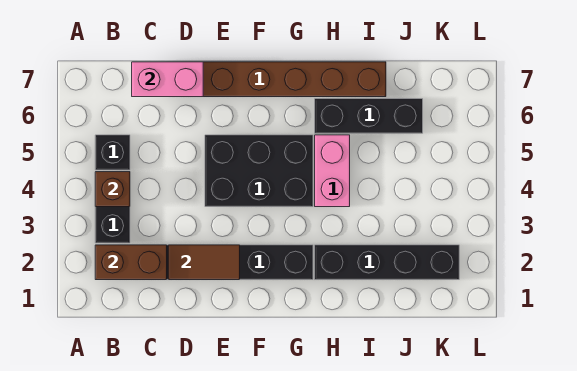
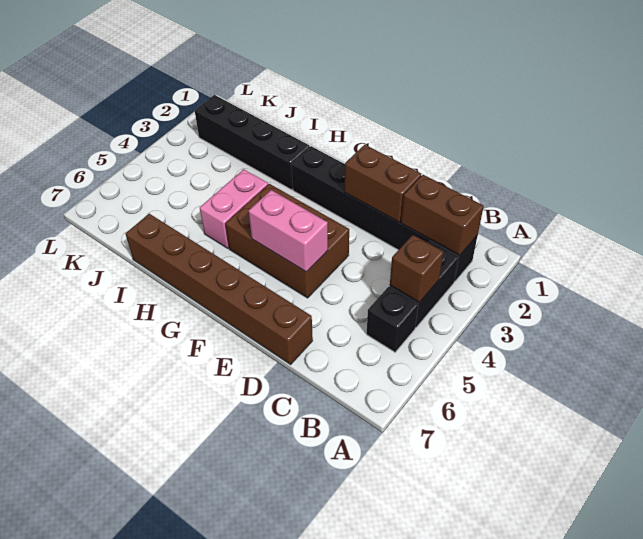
pink 1x2 brick [132,62,203,97] -> pink 1x2 brick moved to [249,190,328,272]
brown 1x2 tile [168,245,240,280] -> brown 1x2 brick [345,145,421,222]
black 2x3 brick [205,135,313,207] -> brown 2x3 brick [225,184,349,298]
black 1x3 brick [315,99,423,133] -> none

